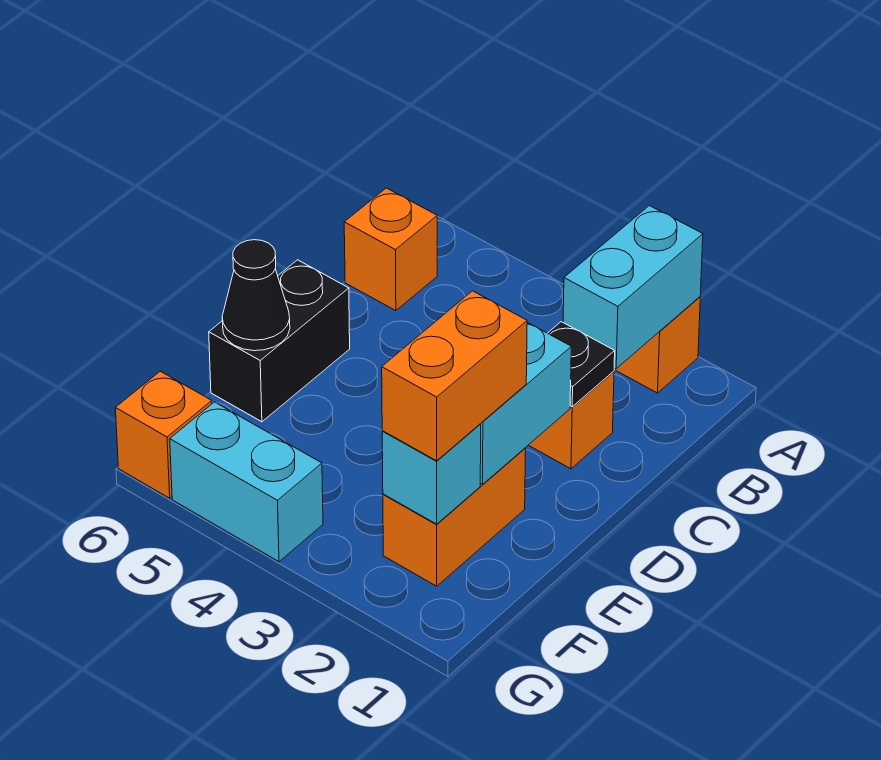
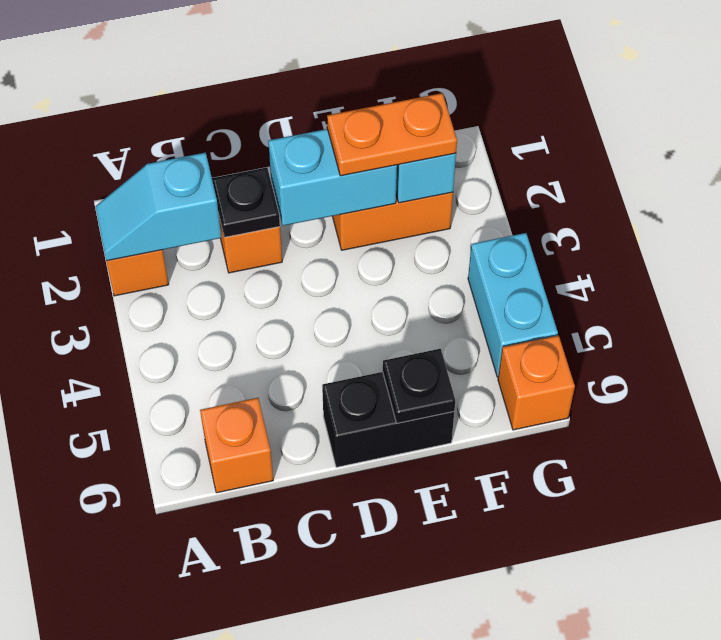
cyan 1x2 brick [563,206,703,369] -> cyan 1x2 slope [95,152,221,261]
orange 1x2 brick [382,291,527,461] -> orange 1x2 plate [327,93,457,176]
black 1x1 cone [222,240,290,351] -> black 1x1 plate [383,349,455,423]

